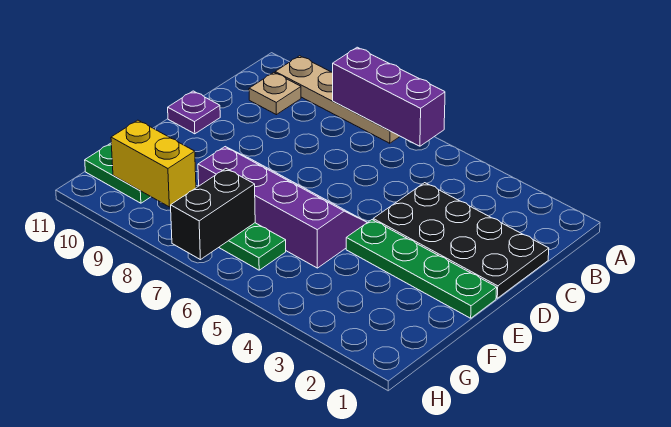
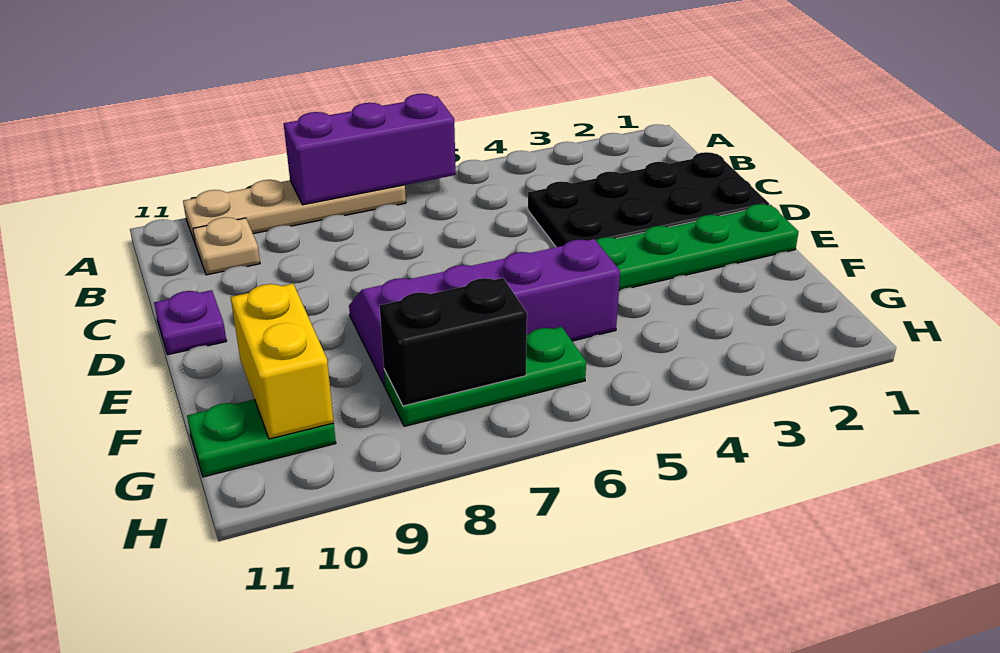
black 1x2 brick [171,169,255,260] -> black 1x2 brick turned to [380,278,527,406]
yellow 1x2 brick [111,120,196,207] -> yellow 1x2 brick turned to [231,283,334,439]

